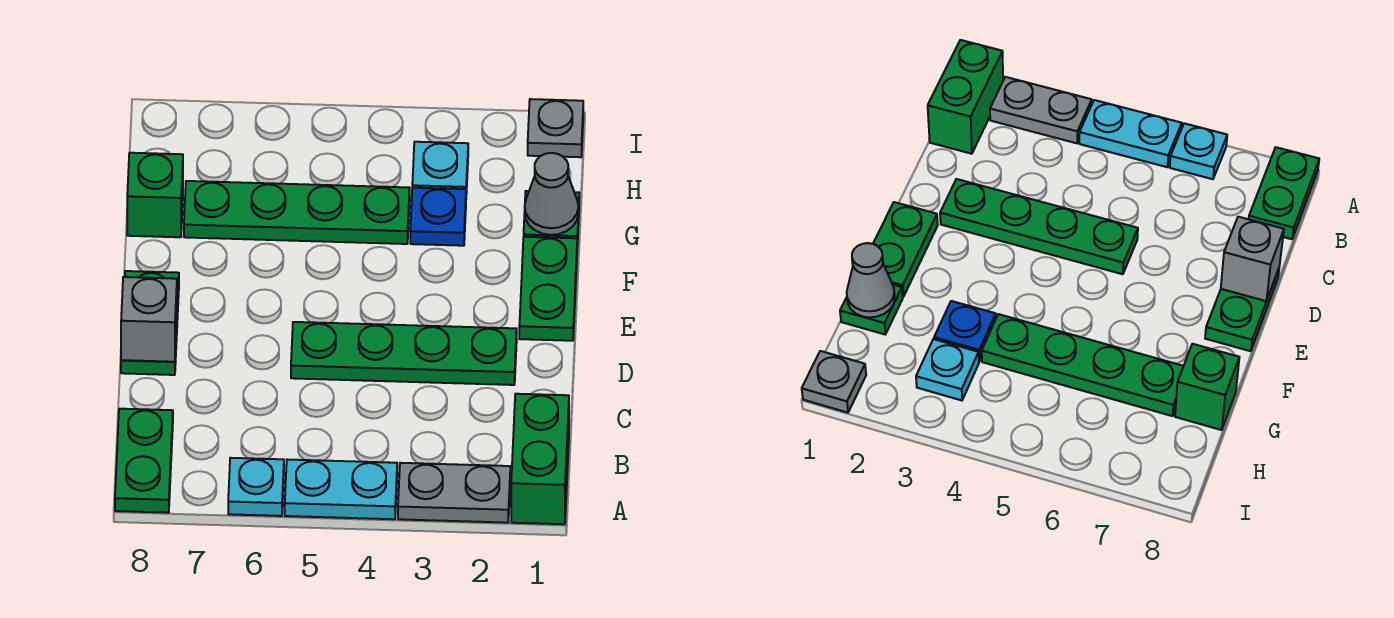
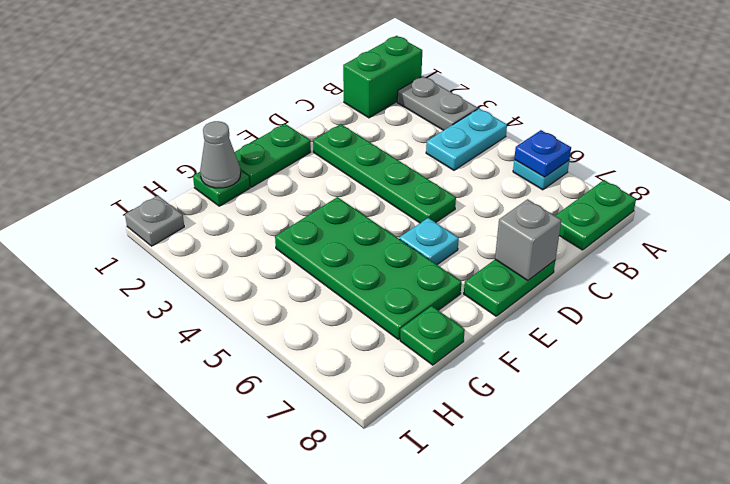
cyan 1x2 plate [285,460,397,519] -> cyan 1x2 plate turned to [426,109,507,170]
blue 1x1 plate [410,188,466,246] -> blue 1x1 plate moved to [514,130,571,177]
green 1x4 plate [184,181,410,244] -> green 2x4 plate [275,197,462,340]
green 1x1 brick [127,153,183,237] -> green 1x1 plate [400,306,465,365]
cyan 1x1 plate [412,142,468,194] -> cyan 1x1 plate moved to [399,218,459,265]

